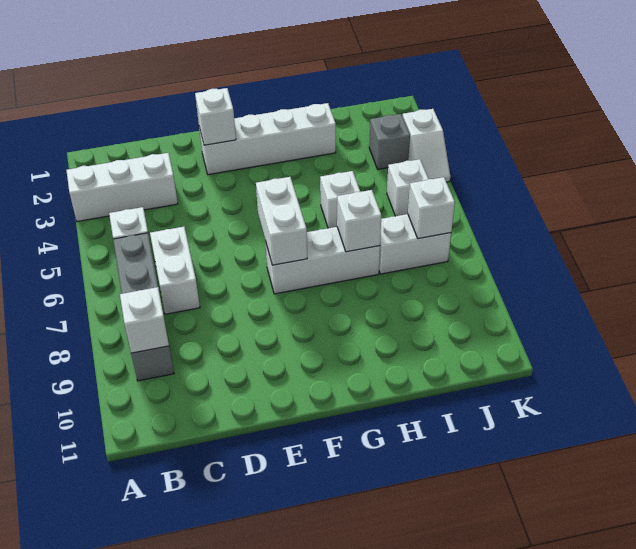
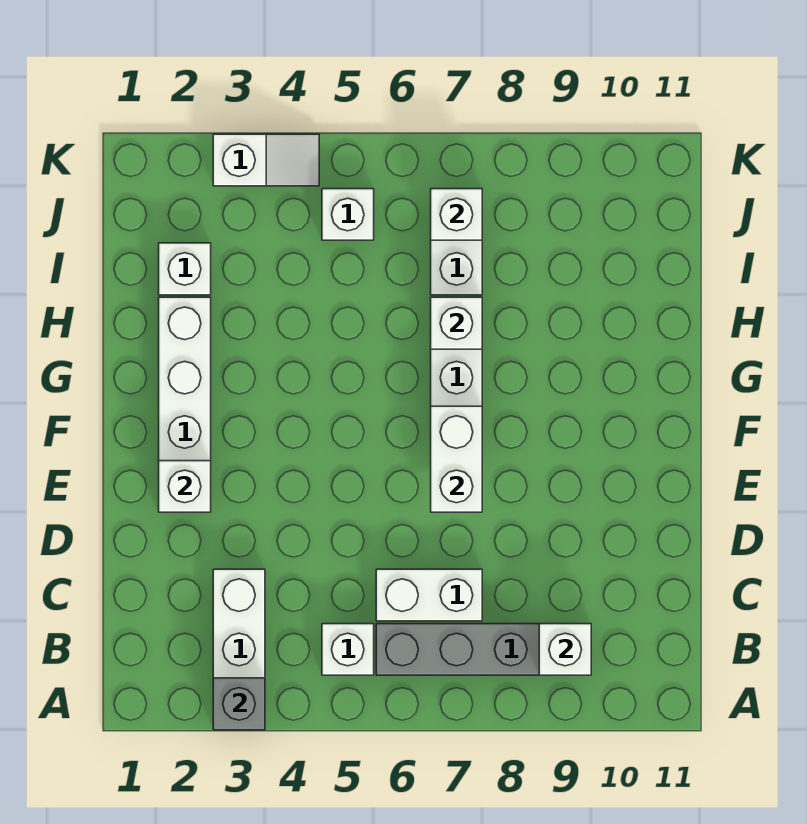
white 1x2 brick [256,177,307,265] -> white 1x2 brick turned to [431,406,482,512]
white 1x1 brick [320,171,360,228] -> white 1x1 brick moved to [159,243,211,295]
grey 1x1 brick [369,114,410,169] -> grey 1x1 brick moved to [213,678,265,730]

